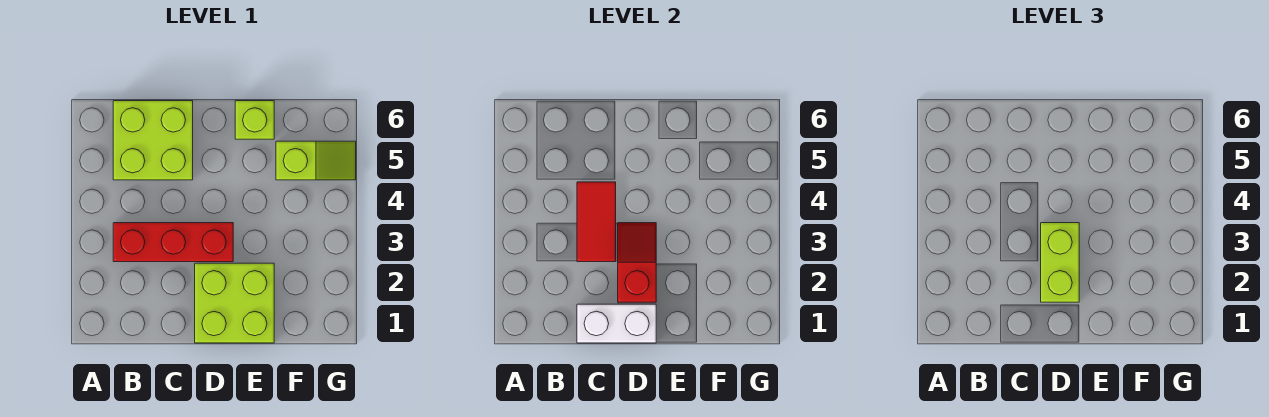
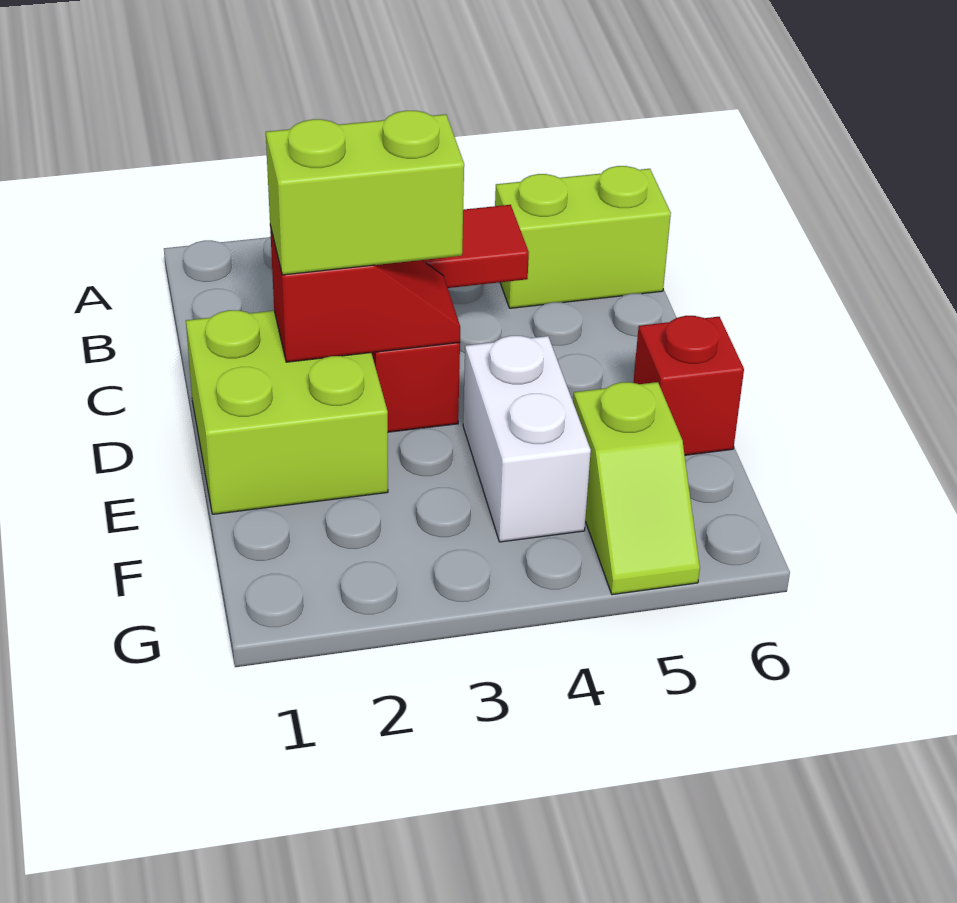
lime 2x2 brick [113,101,193,180] -> lime 1x2 brick [495,166,671,308]
white 1x2 brick [577,304,656,343] -> white 1x2 brick moved to [463,336,591,542]
lime 1x1 brick [235,101,274,139] -> red 1x1 brick [633,316,744,455]

